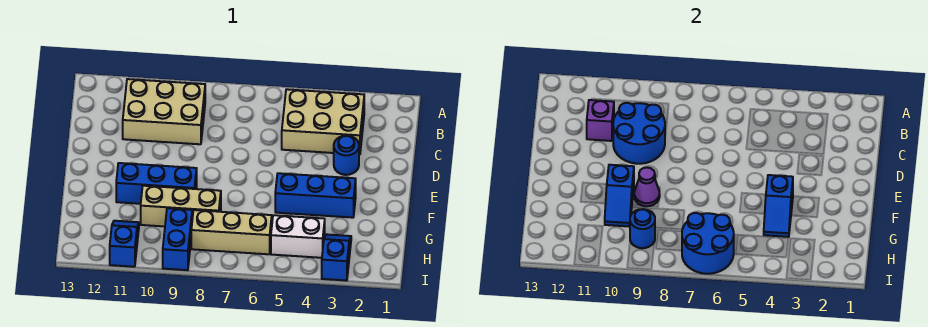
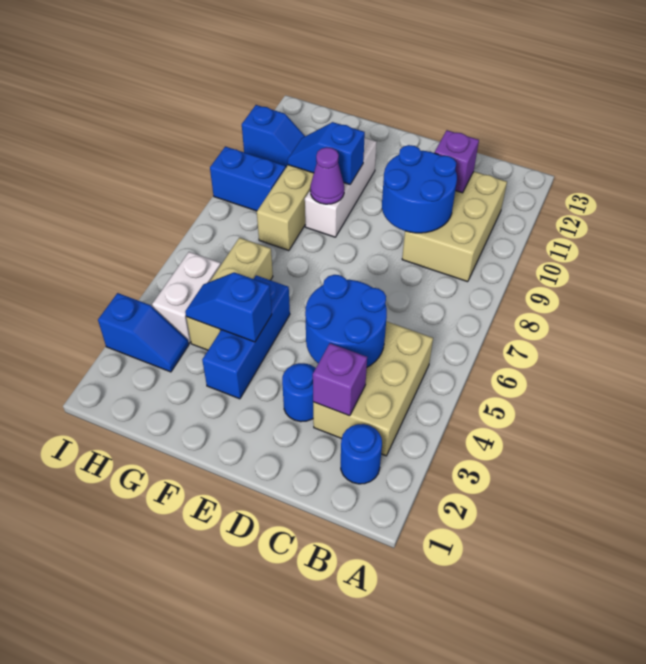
none -> purple 1x1 brick [313,343,367,416]
blue 1x3 brick [116,163,197,204] -> white 1x3 brick [305,138,377,237]
tan 1x3 brick [191,210,272,254] -> tan 1x3 brick moved to [186,238,273,350]
blue 2x2 round brick [682,213,734,274] -> blue 2x2 round brick moved to [305,275,387,367]
blue 1x1 round brick [630,209,655,248] -> blue 1x1 round brick moved to [341,424,382,484]

